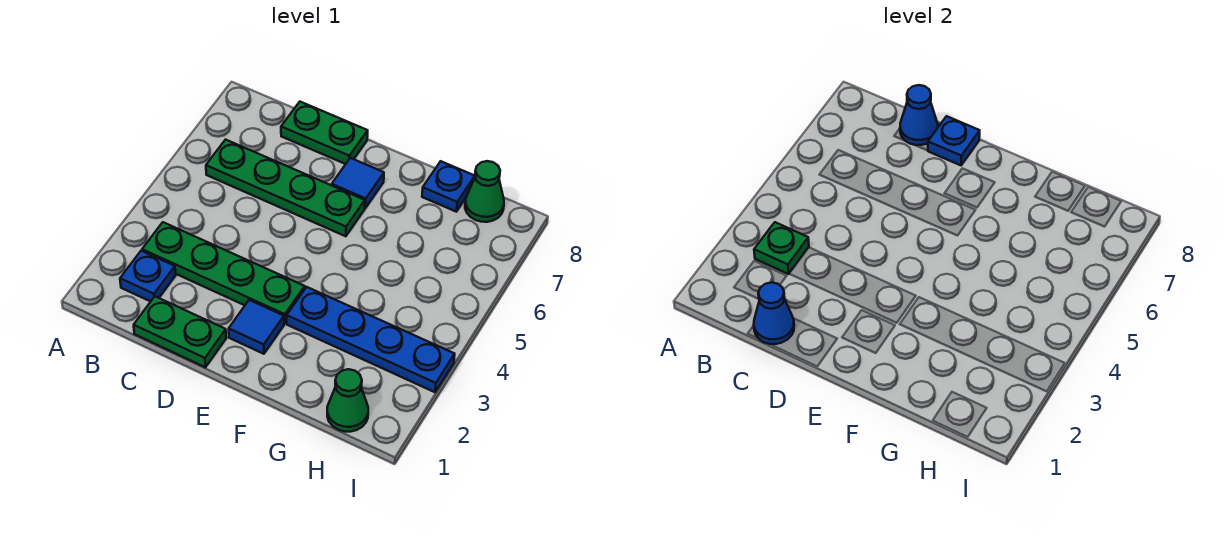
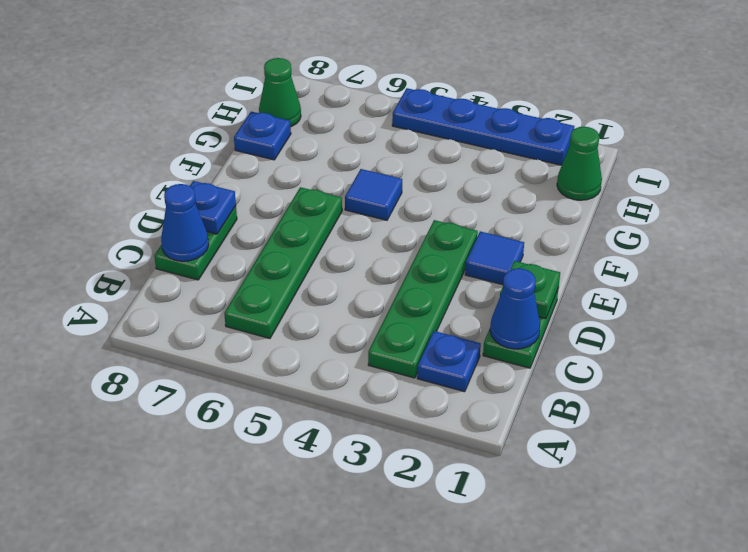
green 1x1 plate [754,222,809,274] -> green 1x1 plate moved to [500,261,560,319]
blue 1x1 tile [332,158,384,208] -> blue 1x1 tile moved to [345,169,402,220]
blue 1x4 plate [287,287,455,392] -> blue 1x4 plate turned to [392,88,574,165]

